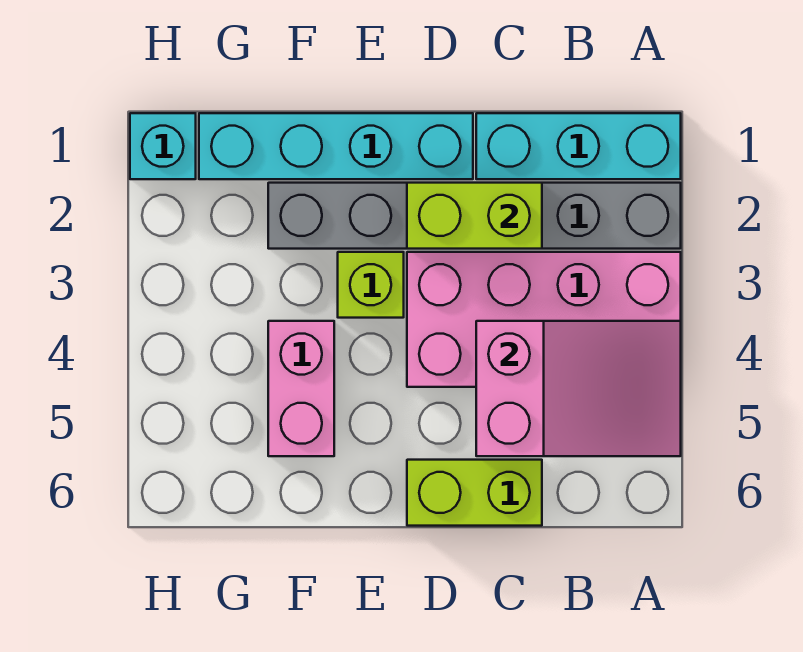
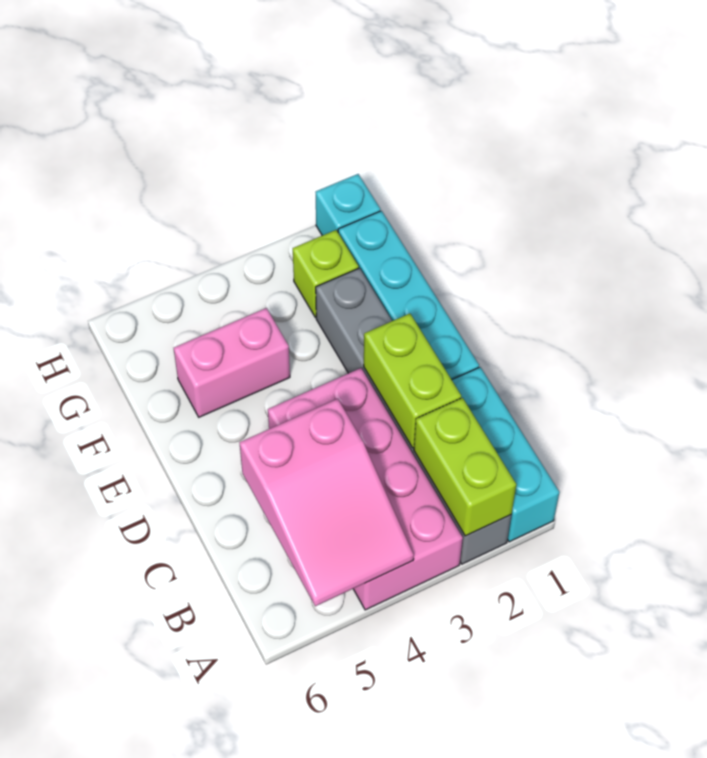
lime 1x2 brick [407,460,542,526] -> lime 1x2 brick moved to [414,398,516,536]
lime 1x1 brick [338,252,404,318] -> lime 1x1 brick moved to [293,230,359,317]

